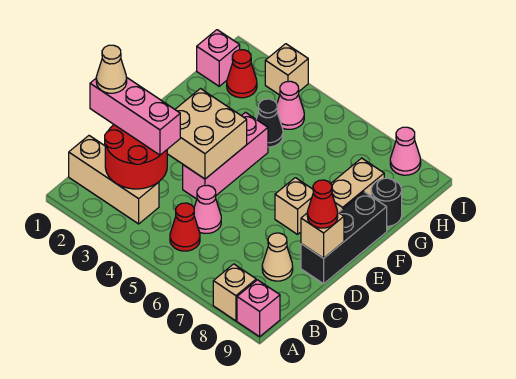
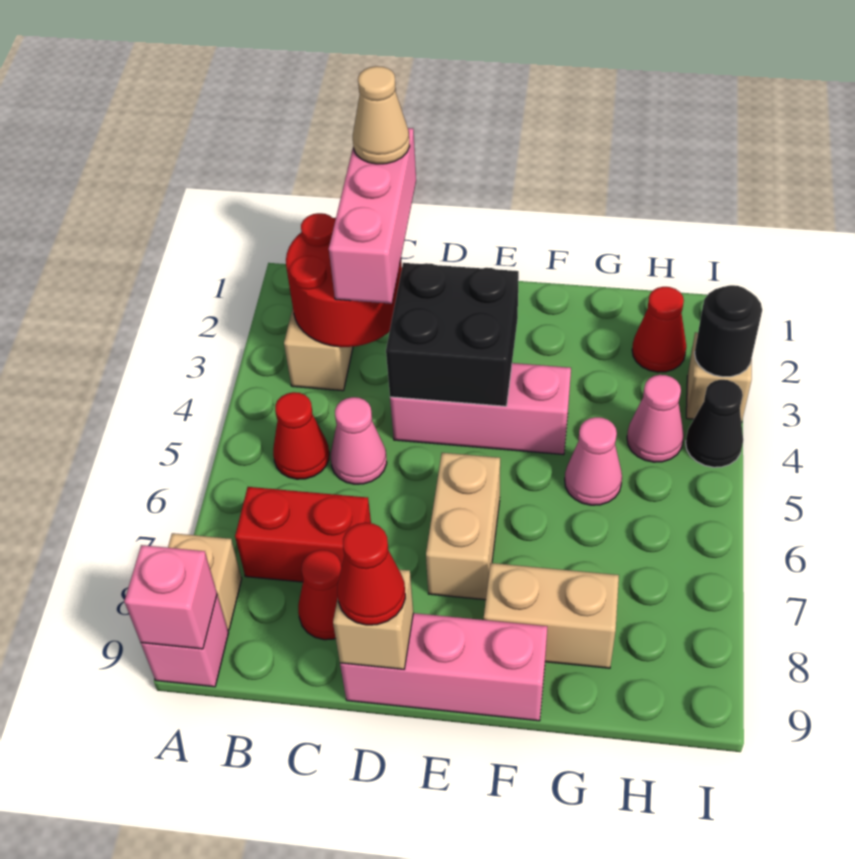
none -> red 1x2 brick [235,487,371,582]
tan 1x1 cone [262,233,293,281] -> red 1x1 cone [298,550,341,640]
tan 2x2 brick [167,89,247,179] -> black 2x2 brick [386,263,519,406]
black 1x3 brick [301,192,387,284] -> pink 1x3 brick [340,613,547,721]
tan 1x1 brick [275,178,313,234] -> tan 1x2 brick [426,453,500,600]
black 1x1 cone [256,99,283,147] -> black 1x1 cone moved to [686,380,743,467]
black 1x1 round brick [371,178,402,226] -> black 1x1 round brick moved to [695,285,762,377]
pink 1x1 brick [197,30,240,86] -> pink 1x1 brick moved to [124,545,217,649]
pink 1x1 cone [390,127,421,175] -> pink 1x1 cone moved to [565,417,622,505]

